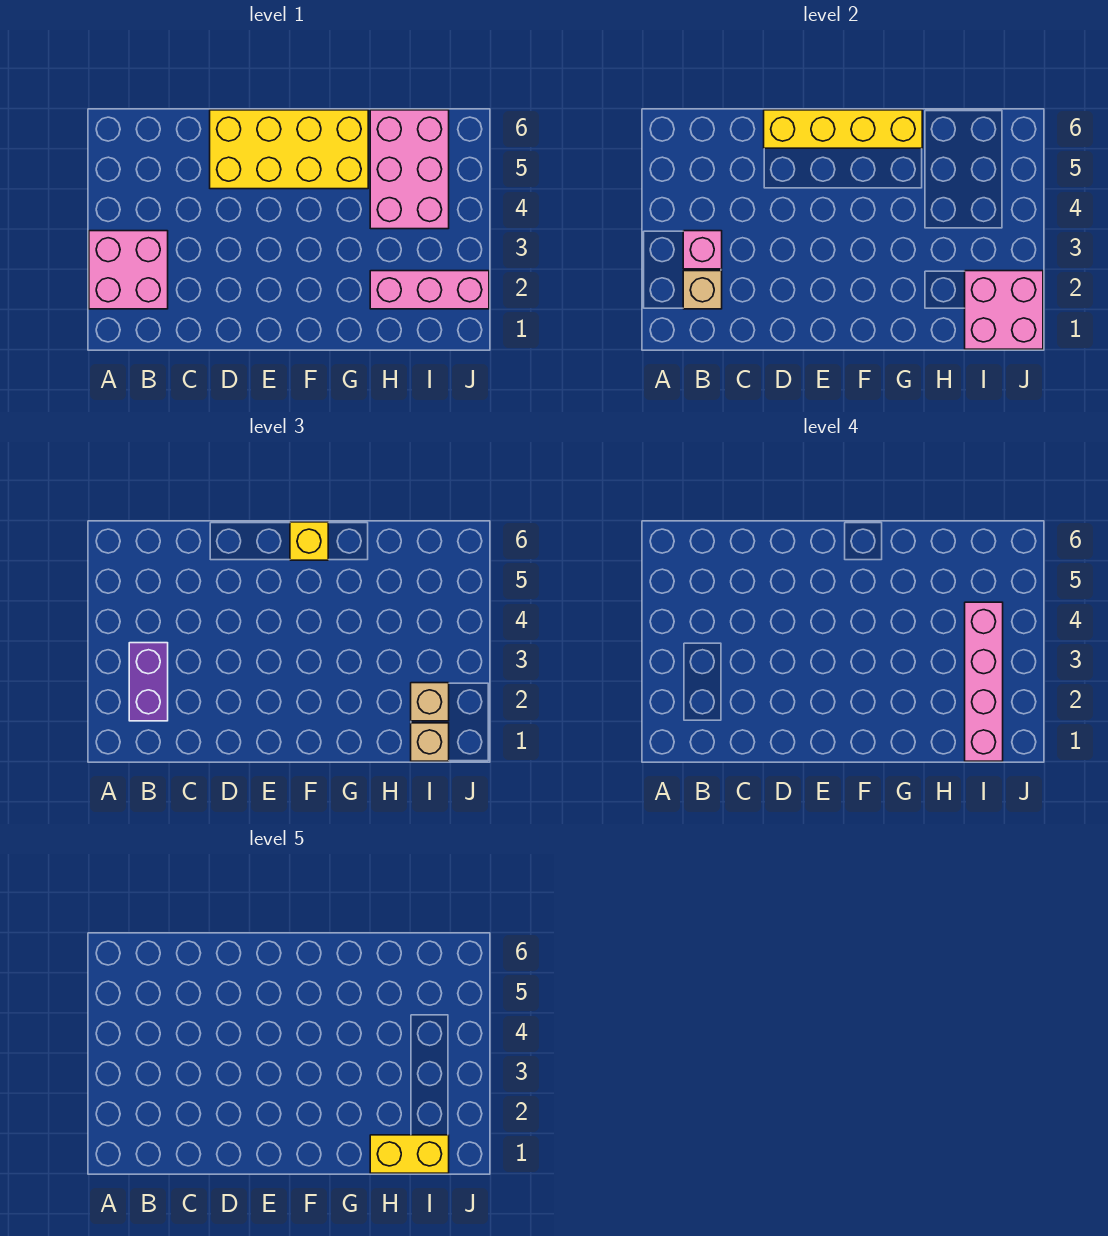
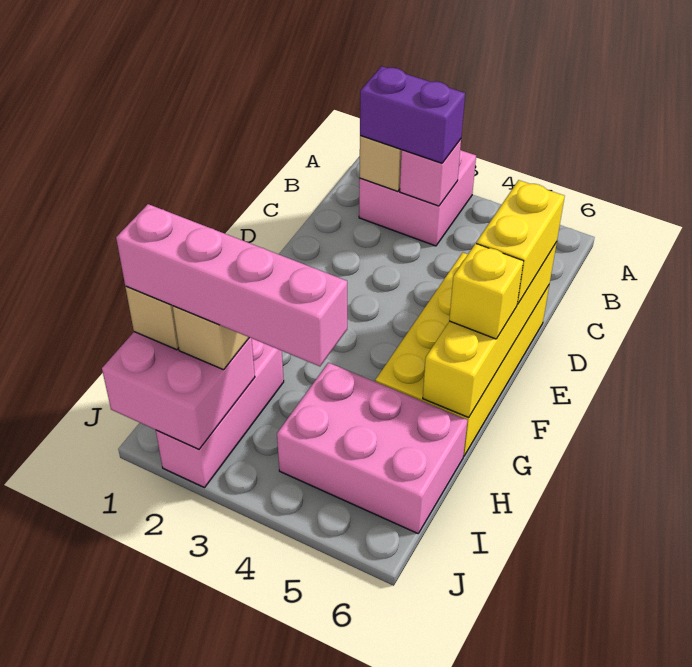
yellow 1x2 brick [370,1135,449,1173] -> yellow 1x2 brick moved to [476,180,565,304]

